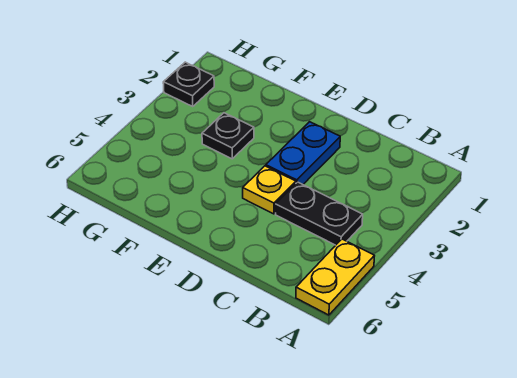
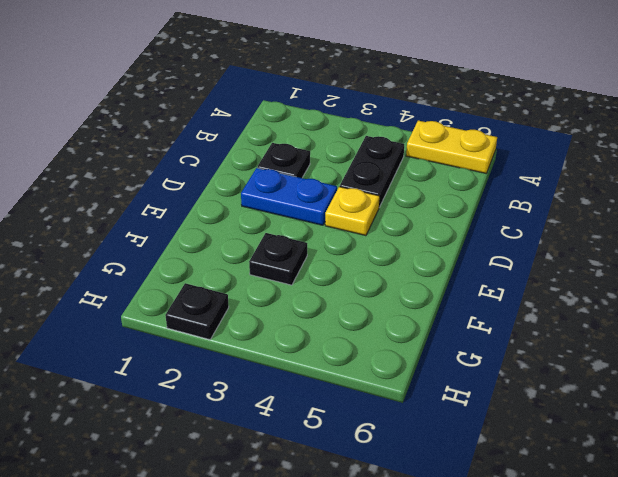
none -> black 1x1 plate [257,143,310,178]

